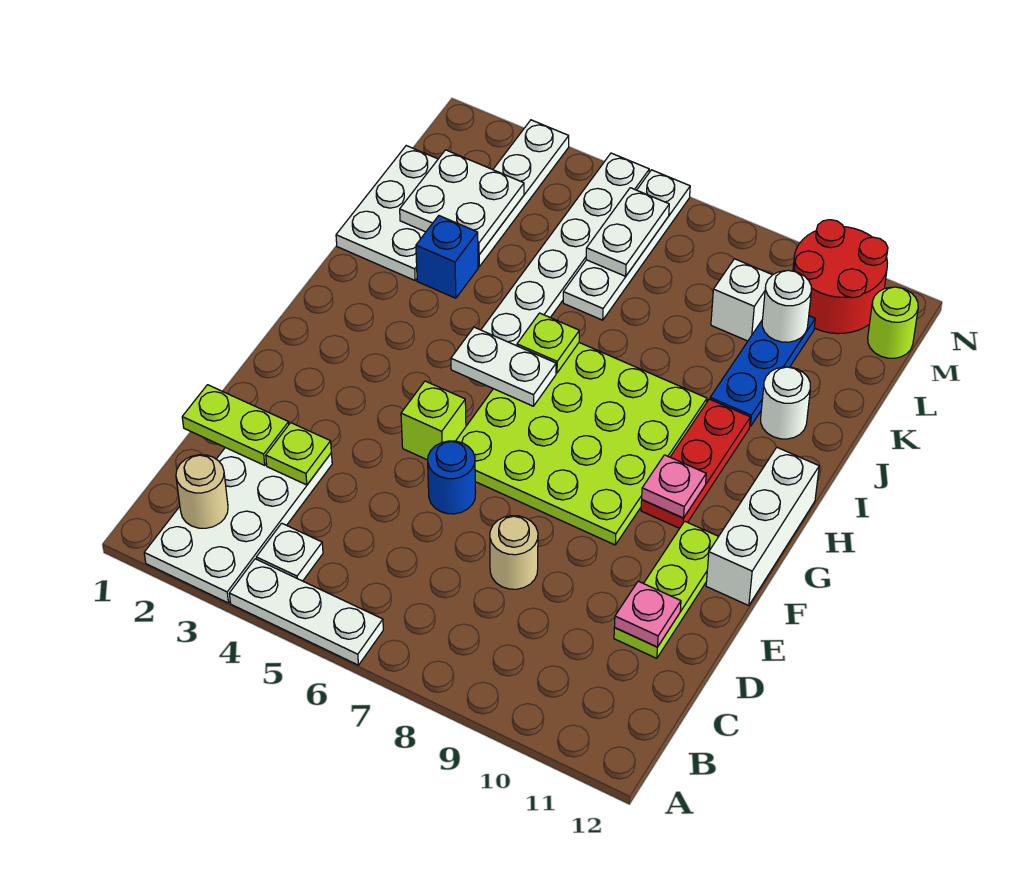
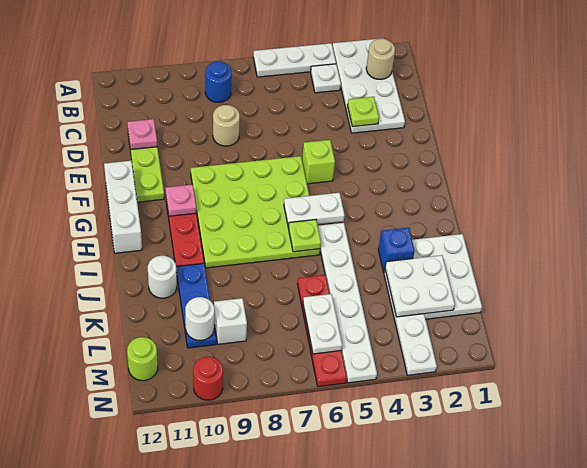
lime 1x2 plate [182,385,289,465] -> none
blue 1x1 round brick [428,441,476,514] -> blue 1x1 round brick moved to [205,62,232,102]
white 1x4 plate [563,170,690,320] -> red 1x4 plate [297,275,347,387]
red 2x2 round brick [793,220,888,334] -> red 1x1 round brick [193,357,223,400]

